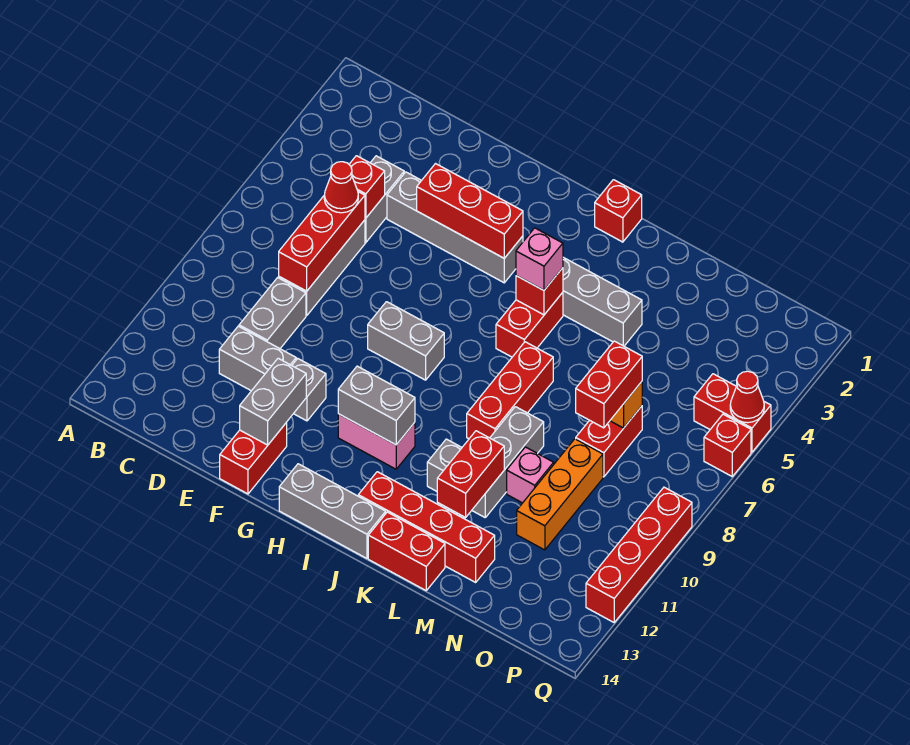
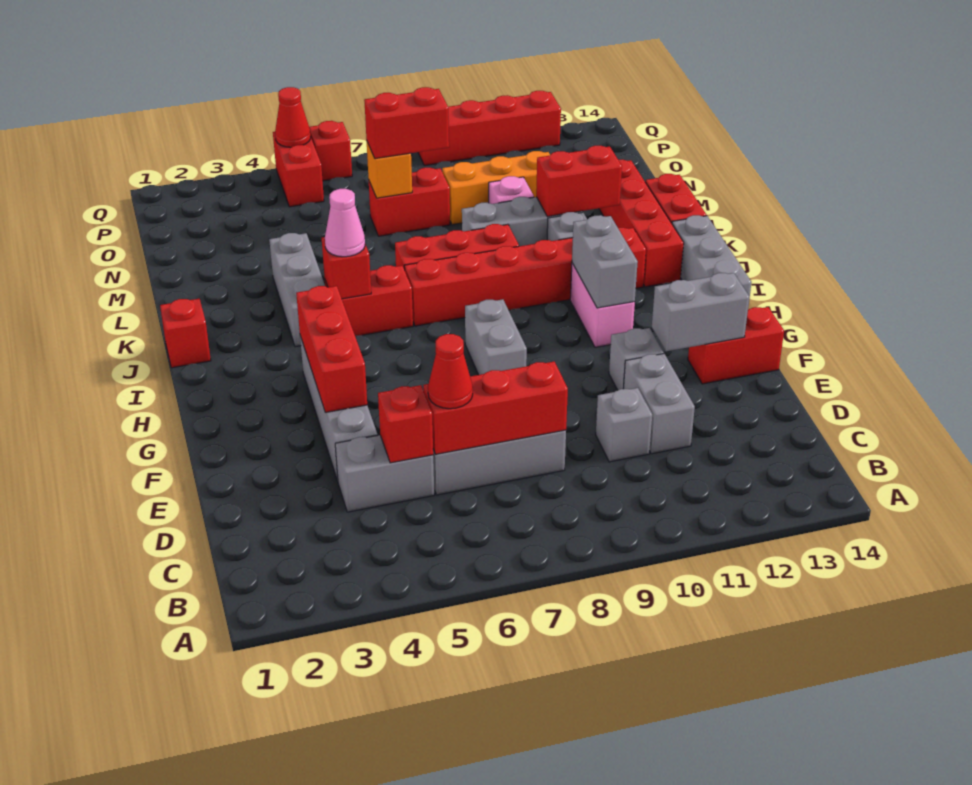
grey 1x2 brick [239,278,306,349] -> grey 1x1 brick [596,388,652,462]
pink 1x1 brick [516,228,563,290] -> pink 1x1 cone [325,189,365,257]
none -> red 1x6 brick [404,228,646,326]

